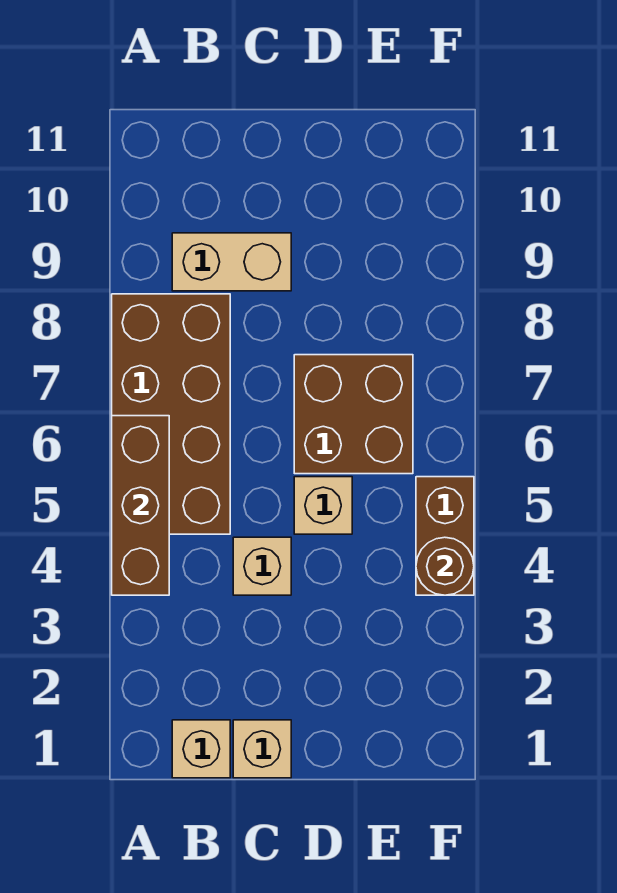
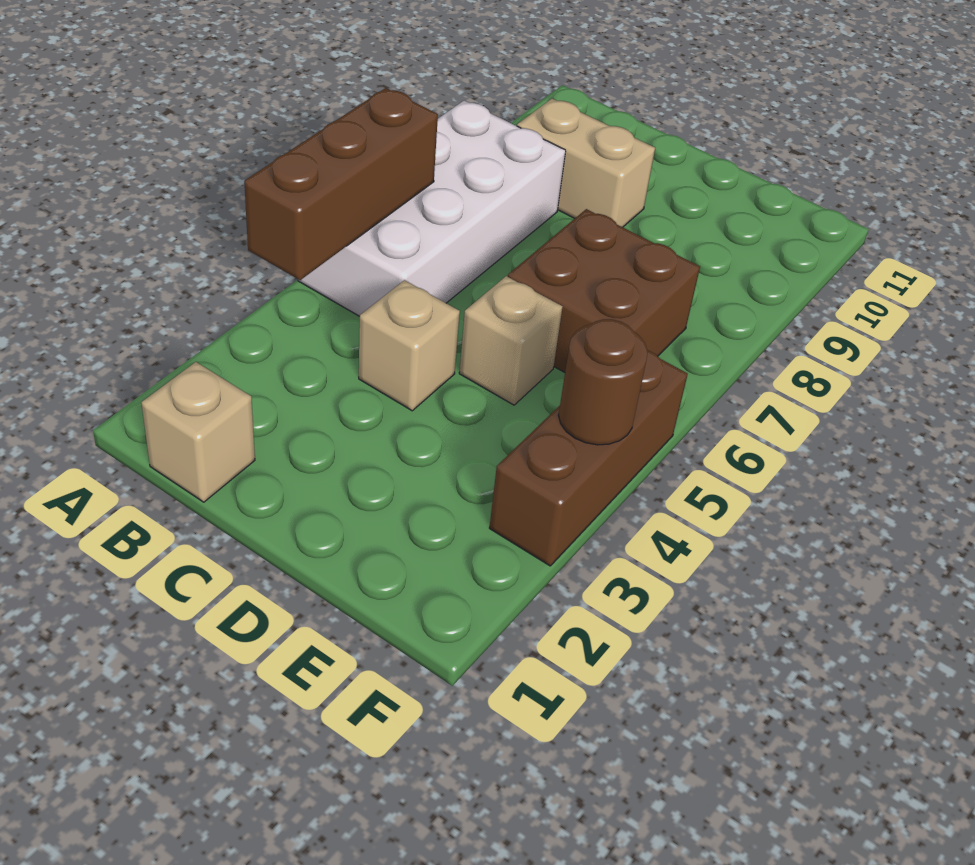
brown 2x4 brick [112,294,230,534] -> white 2x4 brick [298,101,566,316]
tan 1x1 brick [233,720,291,778] -> none
brown 1x2 brick [416,477,474,595] -> brown 1x3 brick [489,351,688,566]

